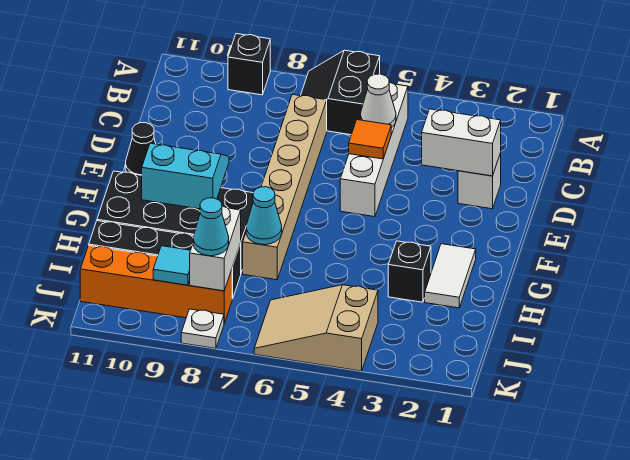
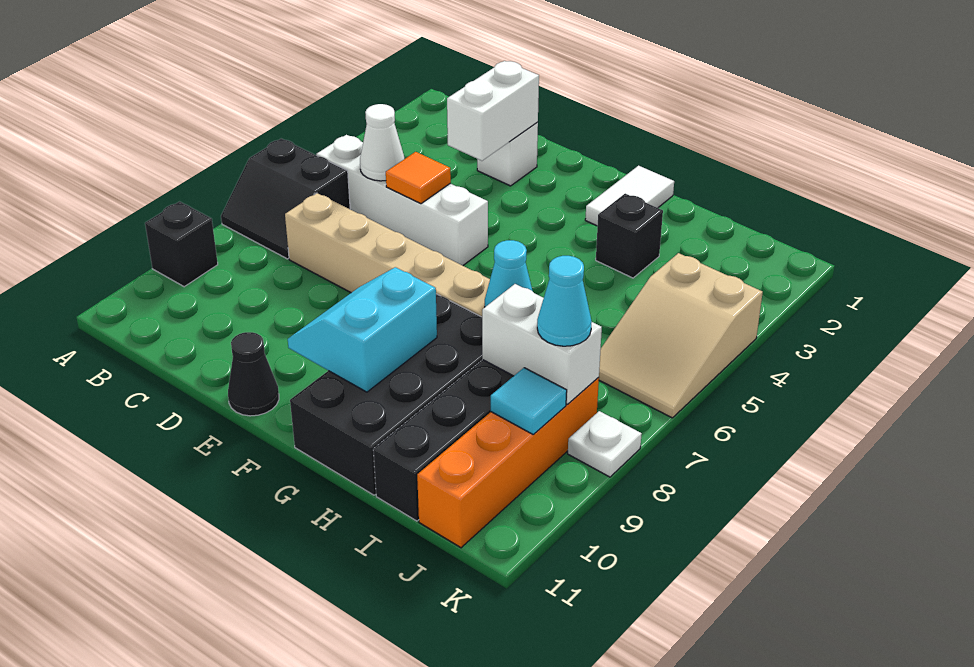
white 1x2 tile [425,244,476,308] -> white 1x2 tile turned to [585,166,674,226]

